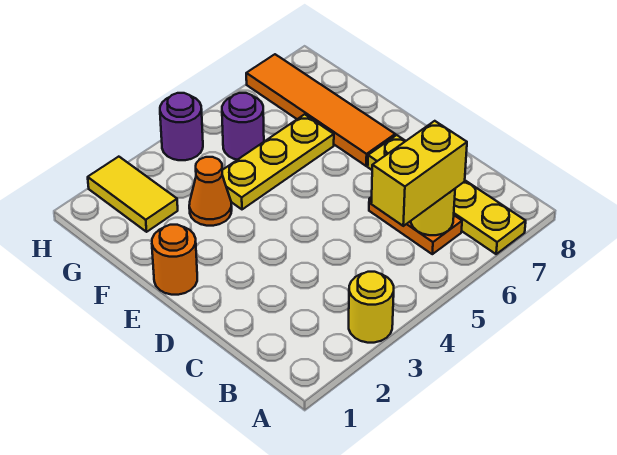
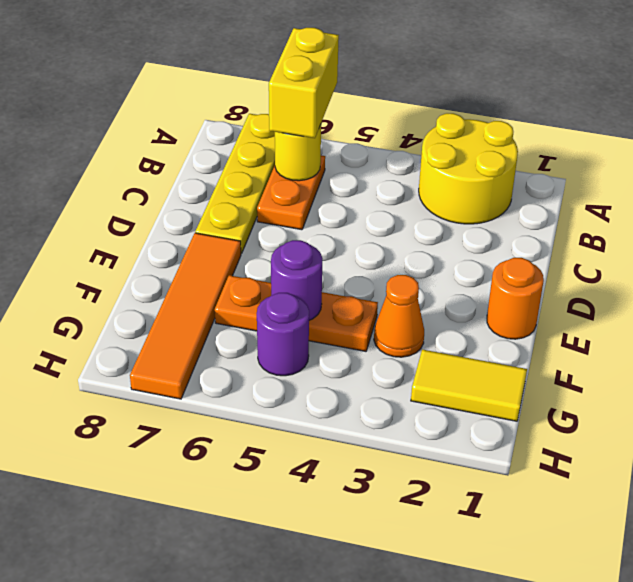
yellow 1x1 round brick [349,272,394,343] -> yellow 2x2 round brick [419,113,518,224]
yellow 1x2 brick [371,121,467,226] -> yellow 1x2 brick turned to [269,28,339,138]
yellow 1x3 plate [222,114,334,209] -> orange 1x3 plate [215,275,378,351]
yellow 1x2 tile [88,157,178,232] -> yellow 1x2 tile turned to [411,350,527,421]
purple 1x1 round brick [160,93,203,160] -> purple 1x1 round brick moved to [271,240,323,320]

